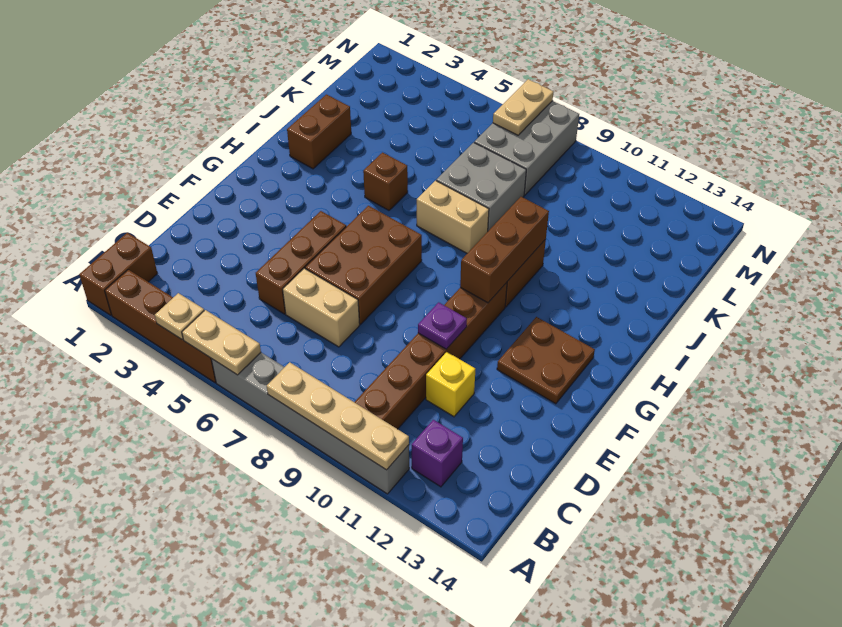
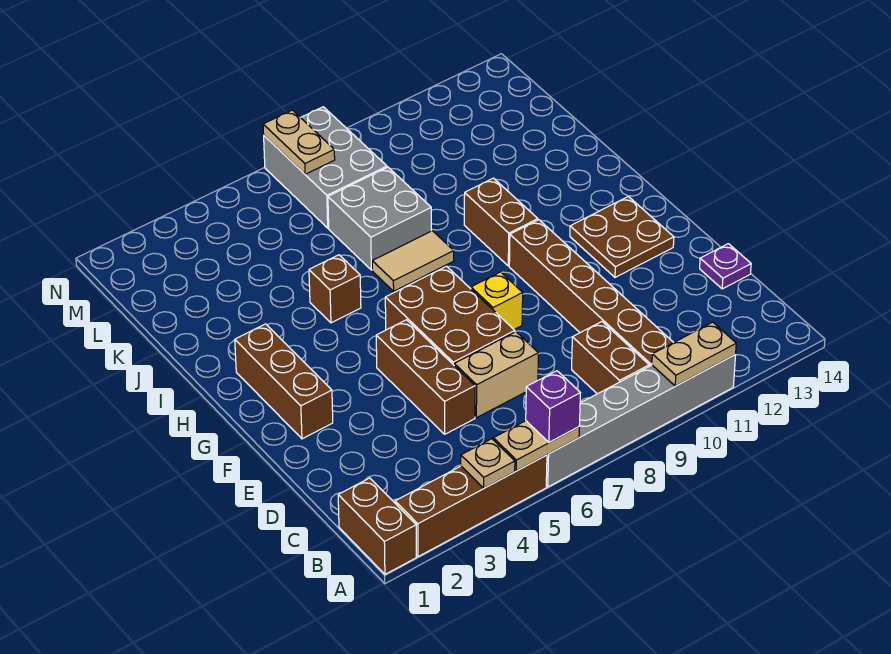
tan 1x4 plate [267,362,409,470] -> tan 1x2 plate [652,322,736,386]
purple 1x1 brick [412,420,463,487] -> purple 1x1 brick moved to [526,371,580,442]
yellow 1x1 brick [426,352,475,417] -> yellow 1x1 brick moved to [471,272,523,329]
purple 1x1 plate [418,302,467,349] -> purple 1x1 plate moved to [700,244,751,289]
brown 1x3 brick [460,197,549,303] -> brown 1x3 brick moved to [235,324,333,439]
brown 1x2 brick [287,94,351,169] -> brown 1x2 brick moved to [572,322,649,394]
tan 1x2 brick [417,181,489,253] -> tan 1x2 tile [372,231,454,291]

